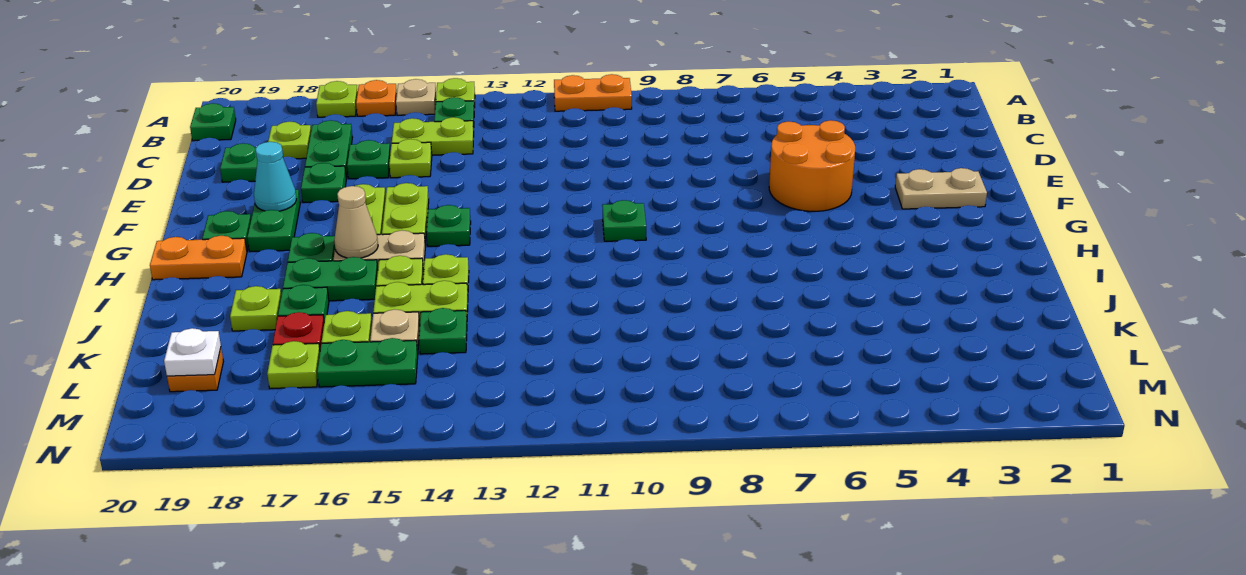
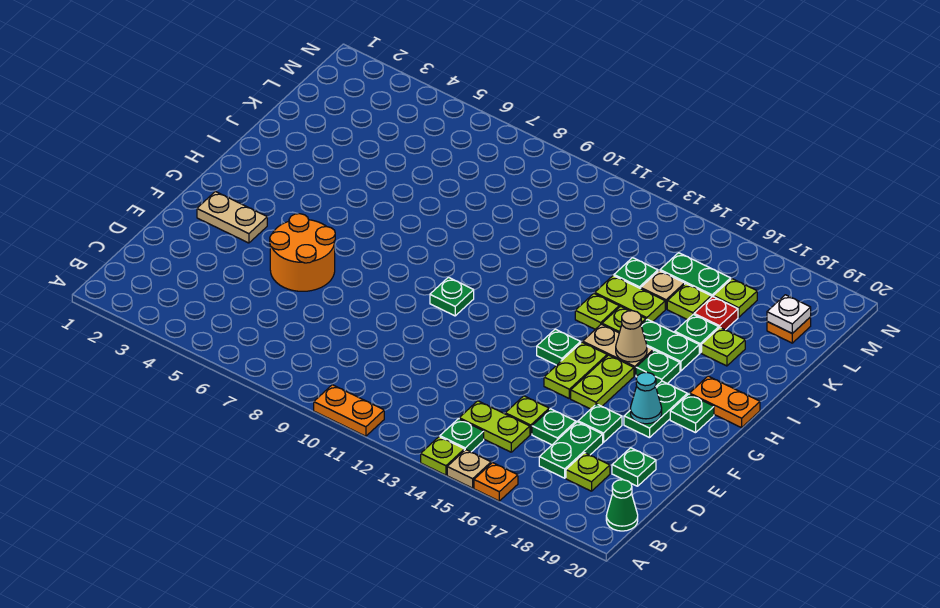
lime 1x1 plate [316,81,358,117] -> none
green 1x1 plate [190,103,236,141] -> green 1x1 cone [606,480,638,531]

